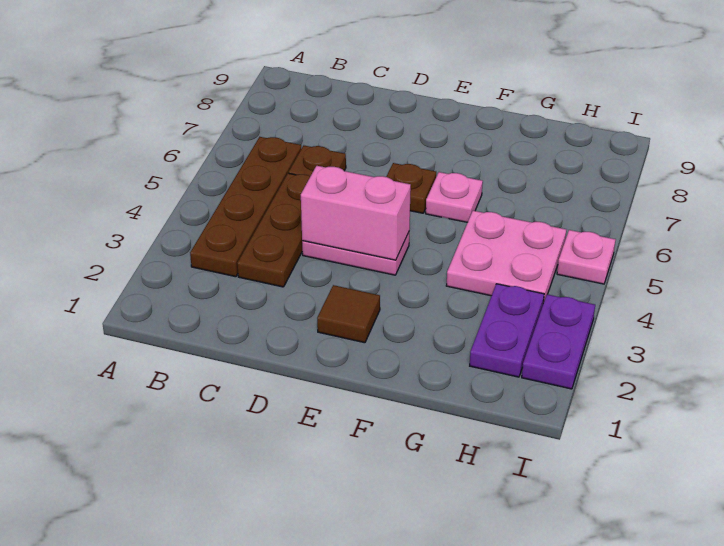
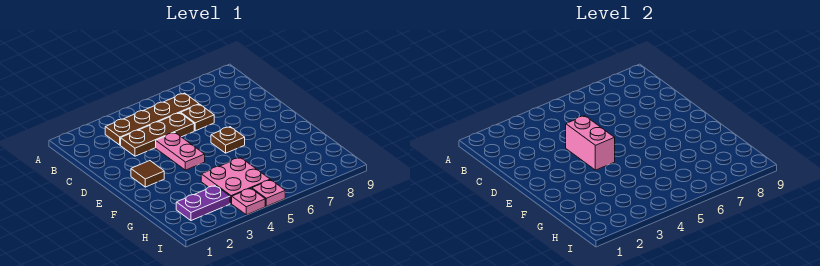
pink 1x1 plate [426,172,483,222] -> pink 1x1 plate moved to [232,188,265,215]
purple 1x2 plate [522,294,595,389] -> none

